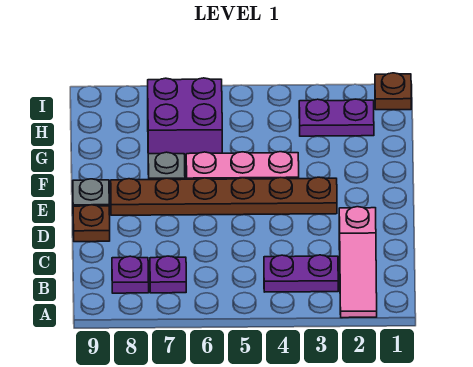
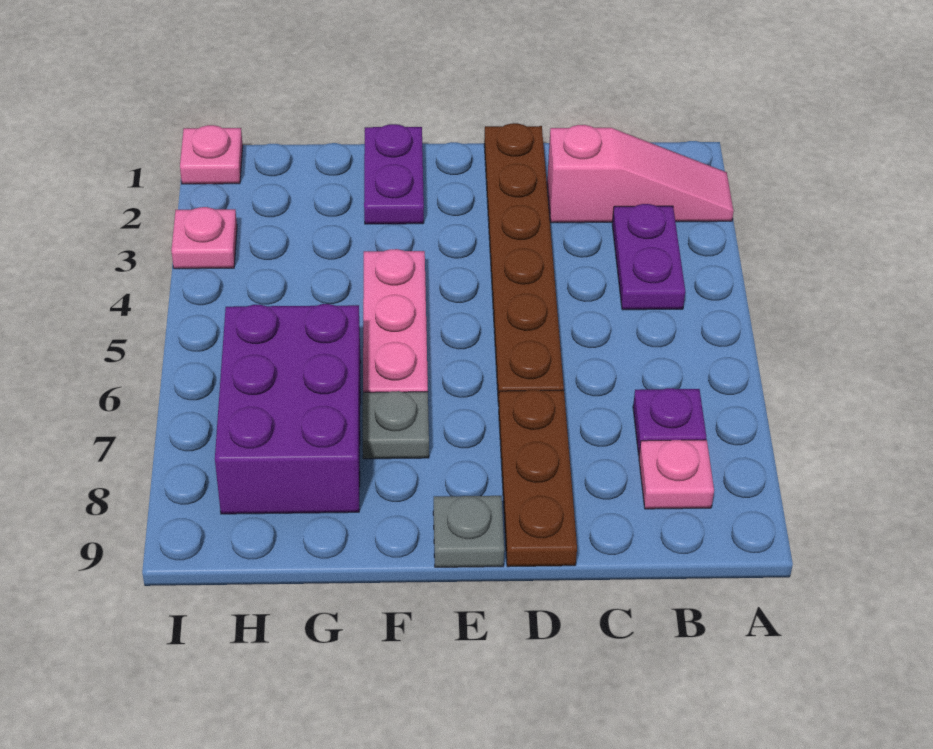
purple 1x1 plate [112,256,149,293] -> pink 1x1 plate [639,440,714,509]
brown 1x1 plate [73,205,110,242] -> brown 1x3 plate [498,390,577,567]
brown 1x6 plate [111,177,337,215] -> brown 1x6 plate moved to [484,123,564,406]
purple 2x2 brick [148,78,222,163] -> purple 2x3 brick [215,304,361,514]
purple 1x2 plate [299,99,374,136] -> purple 1x2 plate moved to [364,124,424,224]
brown 1x1 plate [375,73,411,110] -> pink 1x1 plate [180,125,243,184]
none -> pink 1x1 plate [171,207,237,269]

